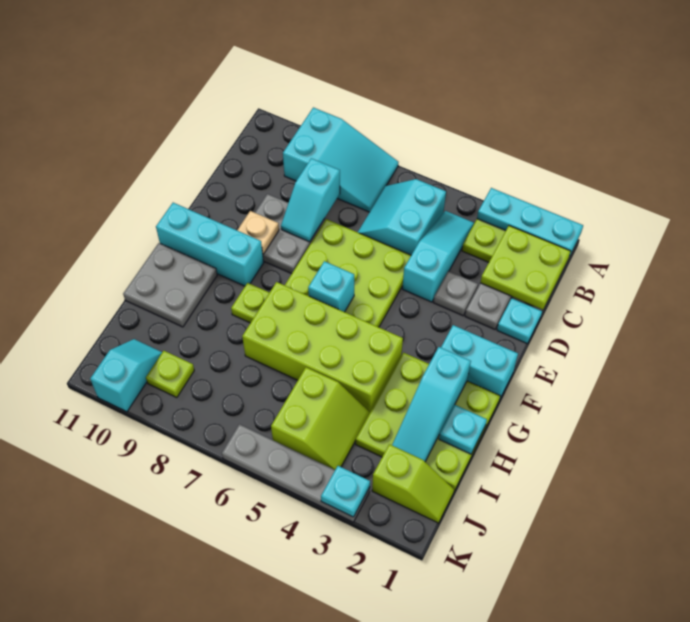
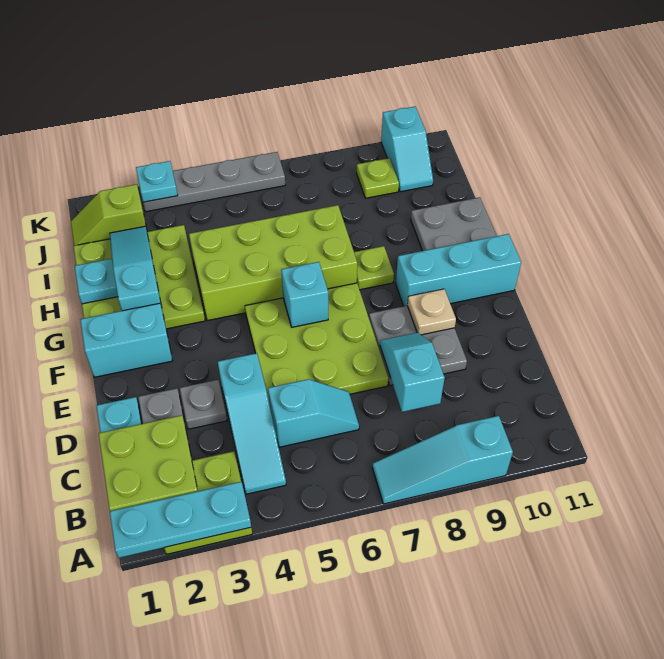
cyan 2x3 slope [283,107,398,212] -> cyan 1x3 slope [372,416,513,504]
cyan 2x2 slope [358,179,446,255] -> cyan 1x2 slope [268,379,359,447]
lime 2x2 slope [271,367,370,470] -> none

